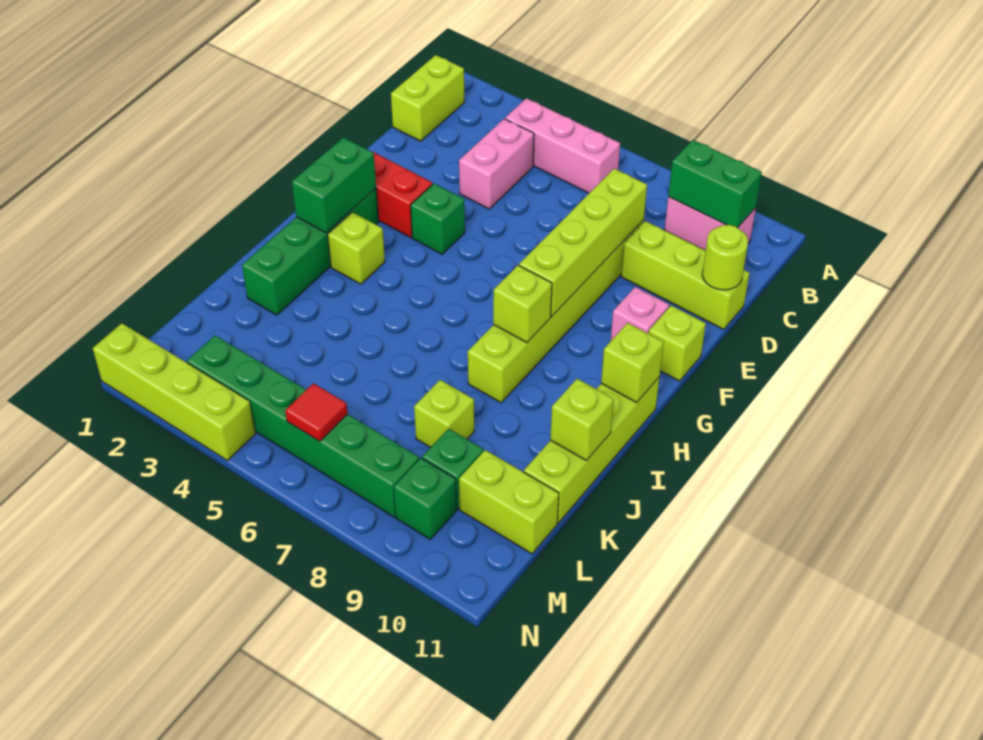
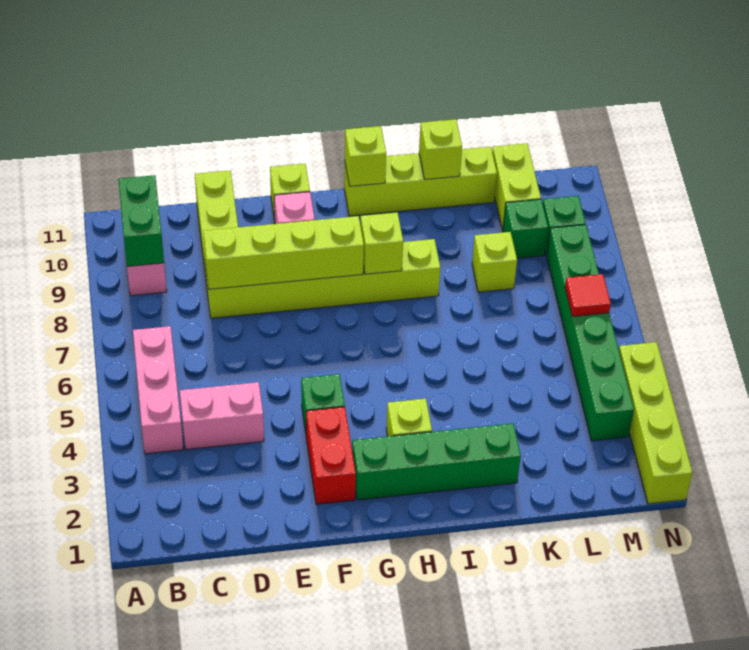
lime 1x2 brick [391,55,465,141] -> none
lime 1x1 round brick [702,225,748,290] -> none
green 1x2 brick [292,137,376,233] -> none

